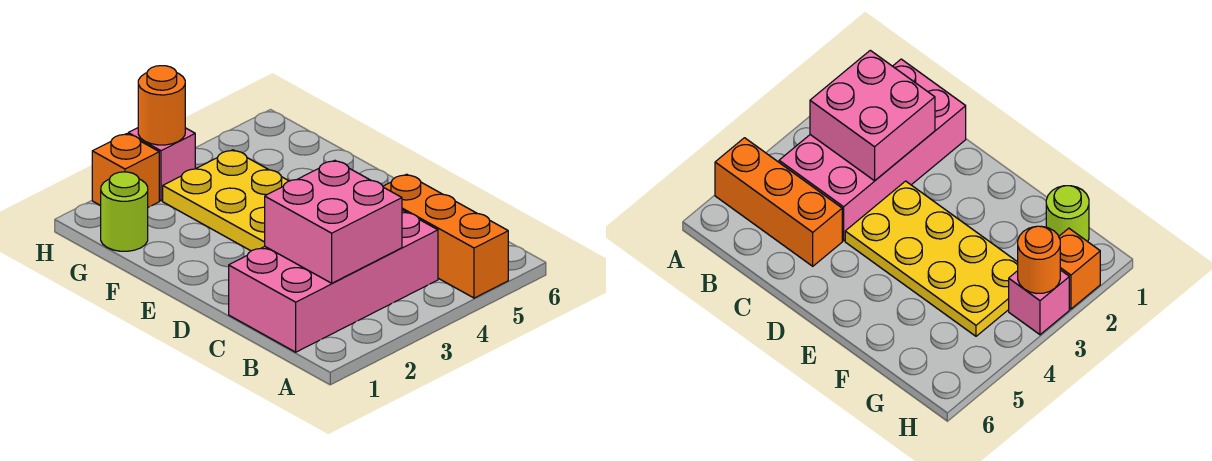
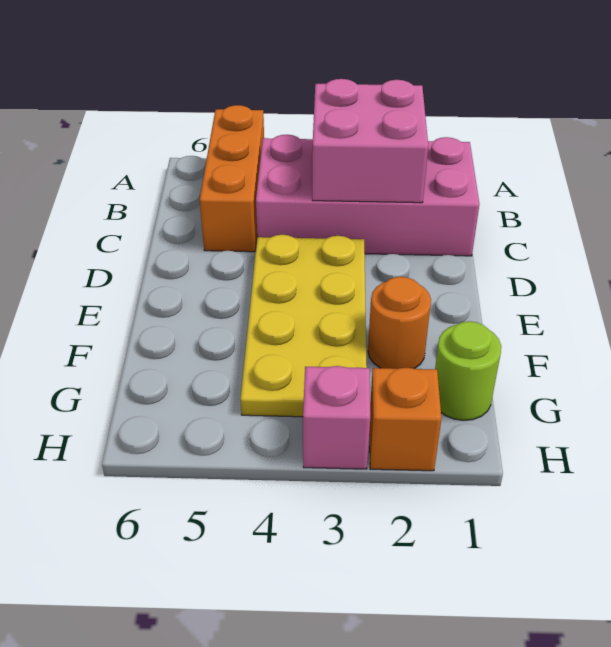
orange 1x1 round brick [138,66,185,145] -> orange 1x1 round brick moved to [368,277,431,369]

